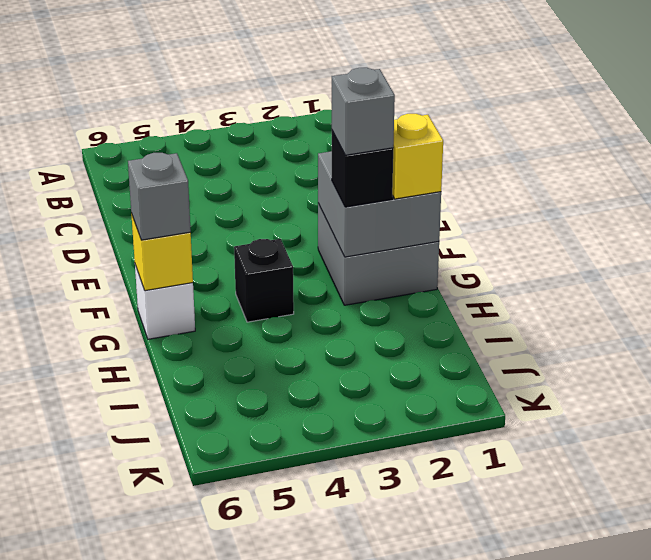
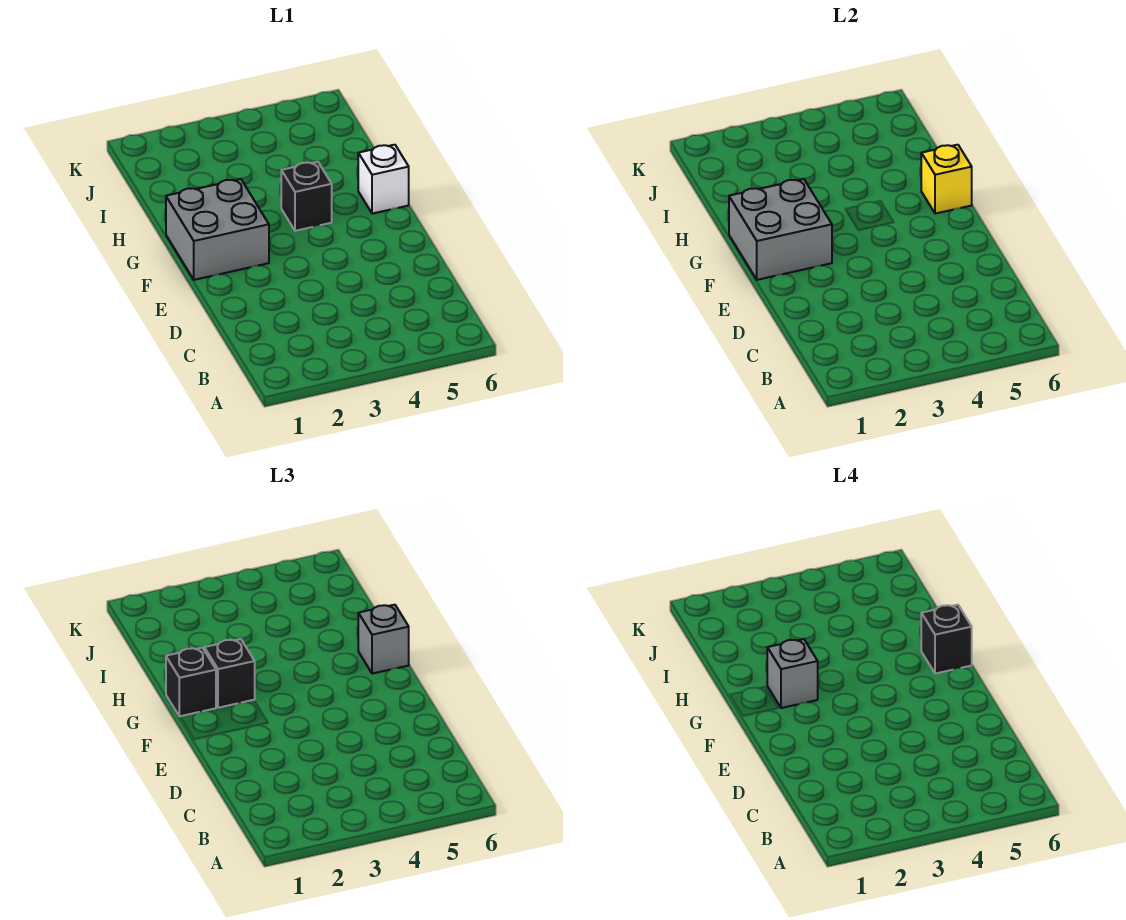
yellow 1x1 brick [392,114,443,199] -> black 1x1 brick [166,648,216,717]
none -> black 1x1 brick [921,605,972,674]

